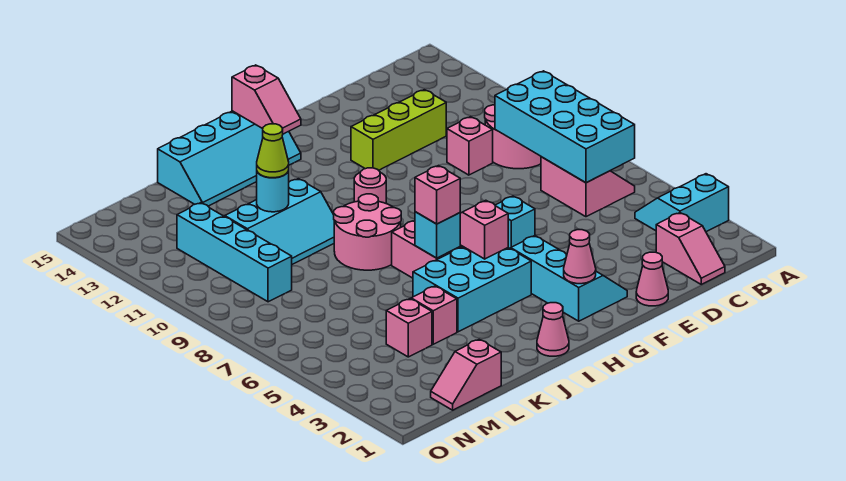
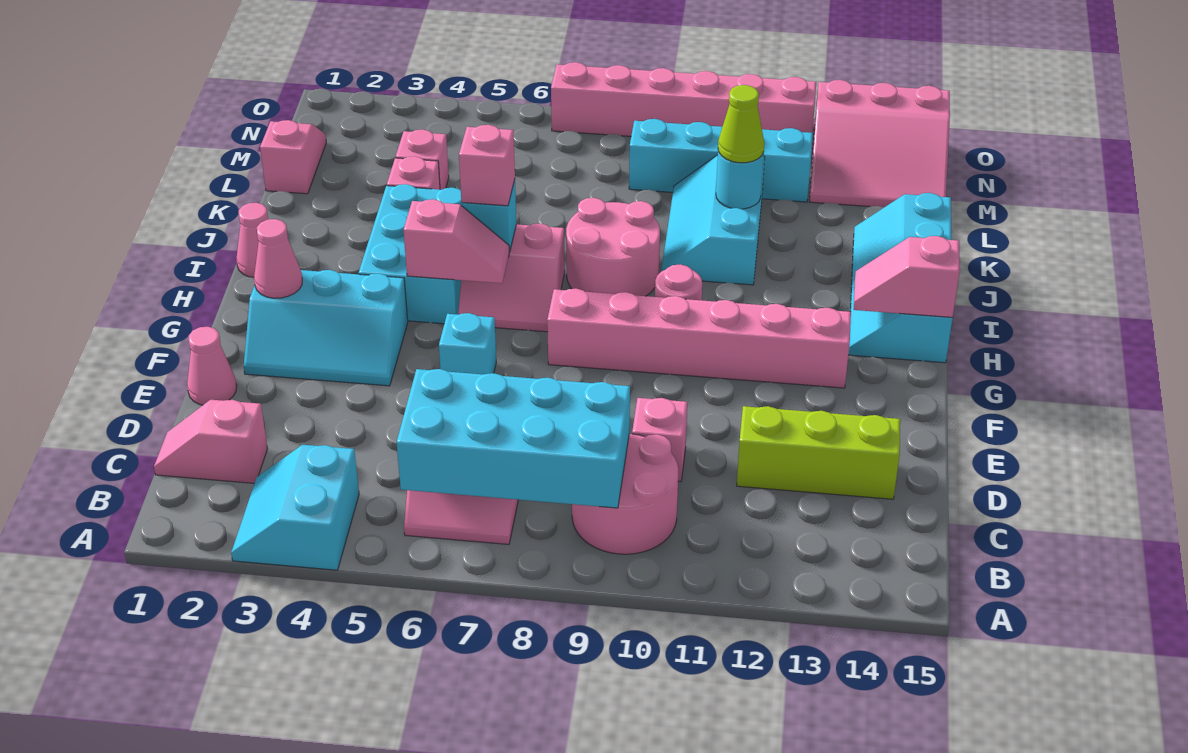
cyan 2x2 slope [635,174,729,232] -> cyan 2x2 slope turned to [231,445,359,570]
lime 1x3 brick [351,90,446,170] -> lime 1x3 brick turned to [737,406,900,499]
none -> pink 1x6 brick [547,288,851,388]
none -> pink 3x3 slope [810,80,950,207]
none -> pink 1x6 brick [551,62,816,136]

